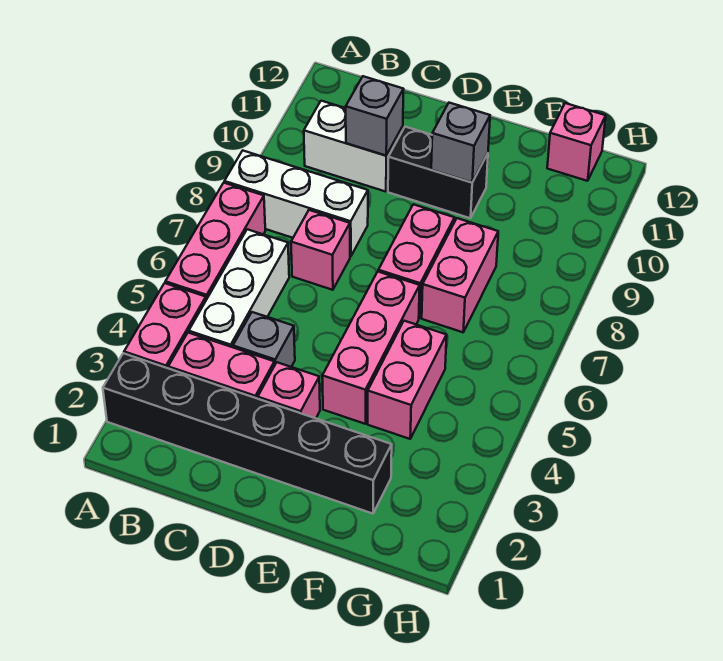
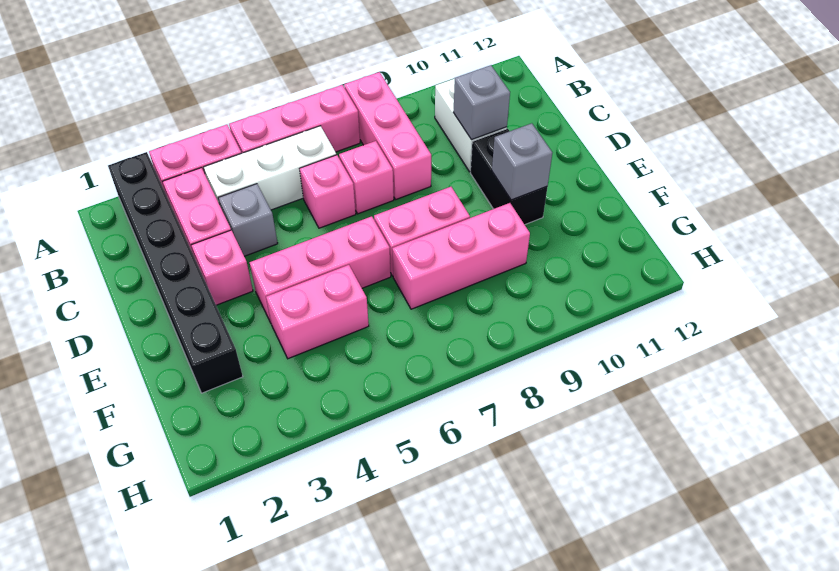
white 1x3 brick [224,151,368,257] -> pink 1x3 brick [344,72,431,199]
pink 1x2 brick [422,218,498,332] -> pink 1x3 brick [392,203,530,309]
pink 1x1 brick [547,103,606,181] -> pink 1x1 brick moved to [300,155,356,228]

